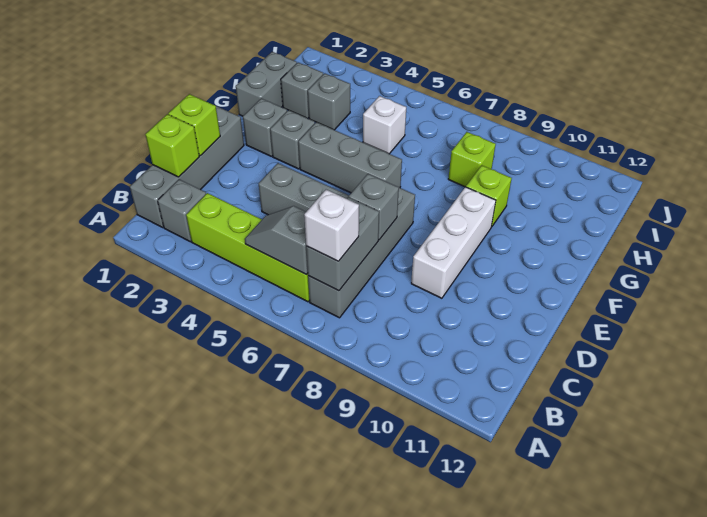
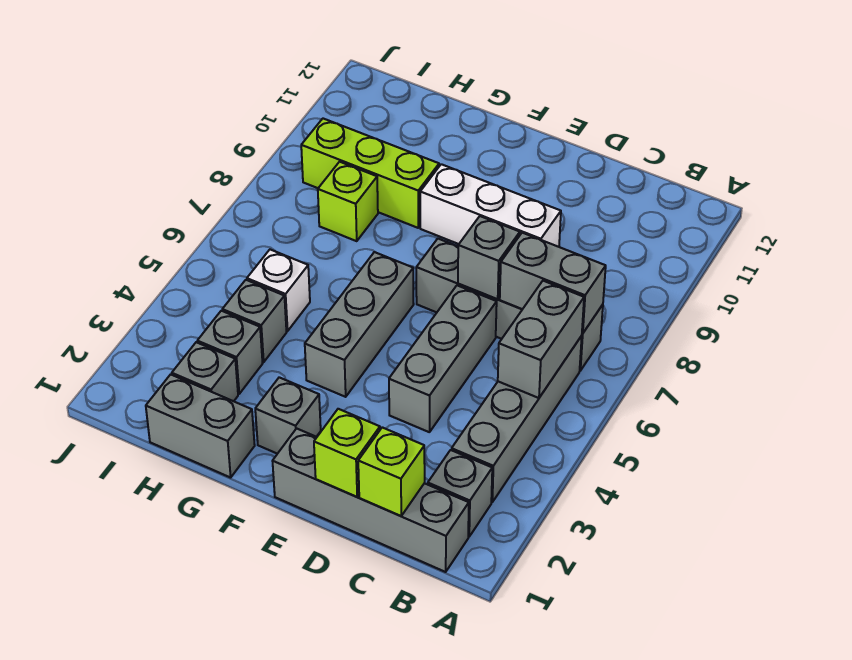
lime 1x4 brick [186,193,310,302] -> grey 1x4 brick [452,336,582,502]
grey 1x2 slope [245,206,308,275] -> grey 1x2 brick [498,281,584,398]
white 1x1 brick [304,190,359,261] -> none
grey 1x1 brick [270,110,315,169] -> grey 1x1 brick moved to [222,280,286,362]
lime 1x1 brick [466,165,512,227] -> lime 1x3 brick [301,119,439,228]

